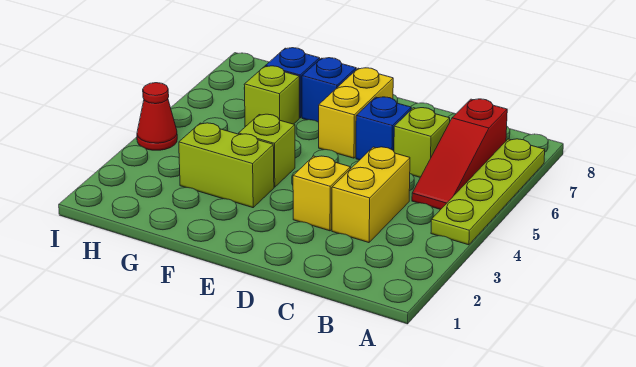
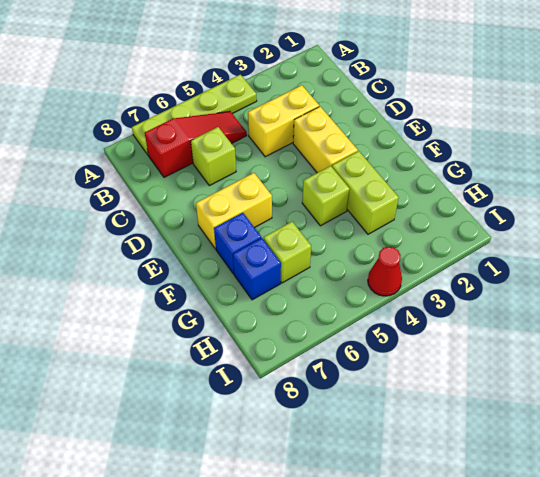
yellow 1x1 brick [293,156,350,231] -> yellow 1x2 brick [293,107,358,173]
blue 1x1 brick [356,97,411,160] -> none

